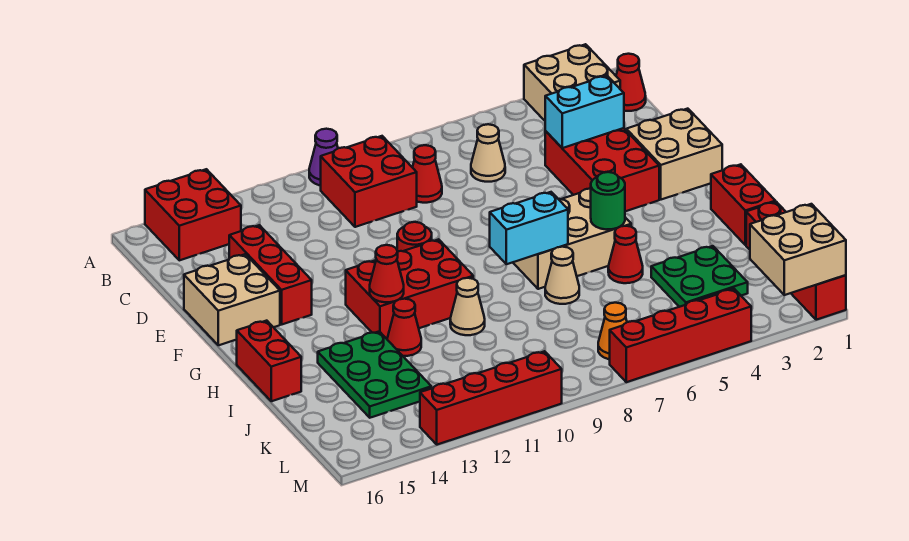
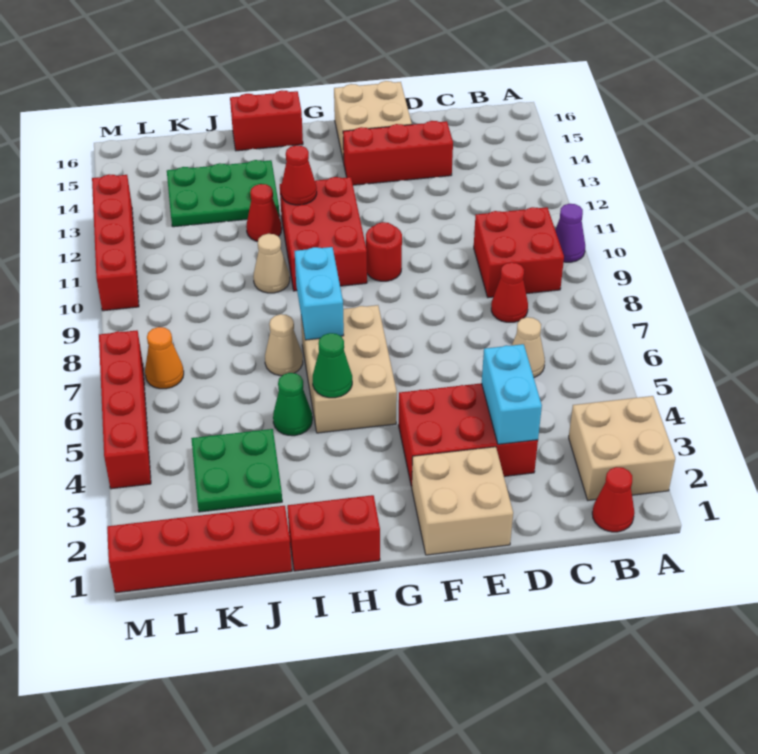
red 2x2 brick [145,169,241,260] -> none
green 1x1 round brick [591,172,625,229] -> green 1x1 cone [313,333,352,398]
red 1x1 cone [608,226,643,283] -> green 1x1 cone [273,373,312,436]
tan 2x2 brick [750,204,846,295] -> none

